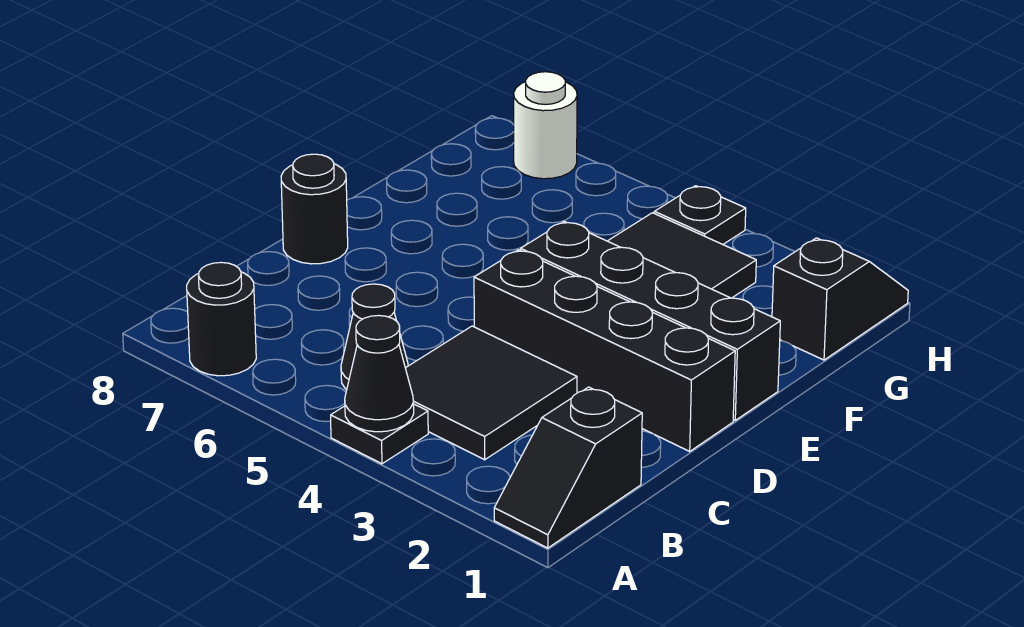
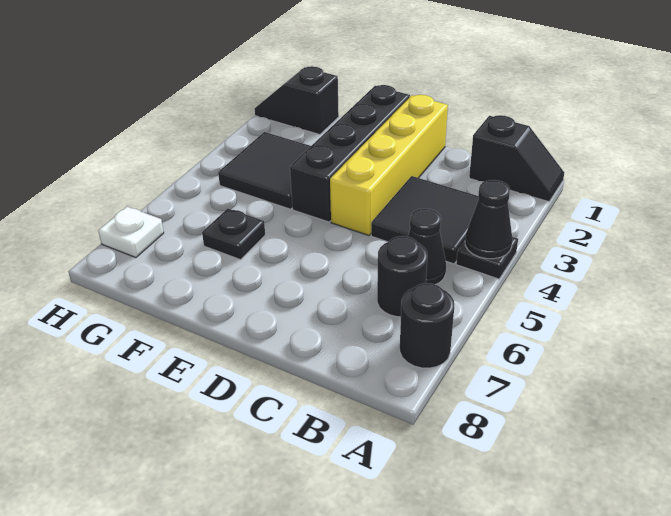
black 1x4 brick [474,250,735,451] -> yellow 1x4 brick [330,95,448,235]
black 1x1 round brick [281,154,348,264] -> black 1x1 round brick moved to [377,236,427,317]
black 1x1 plate [654,186,746,244] -> black 1x1 plate moved to [202,208,265,260]
white 1x1 round brick [514,72,577,179] -> white 1x1 plate [98,207,164,258]

